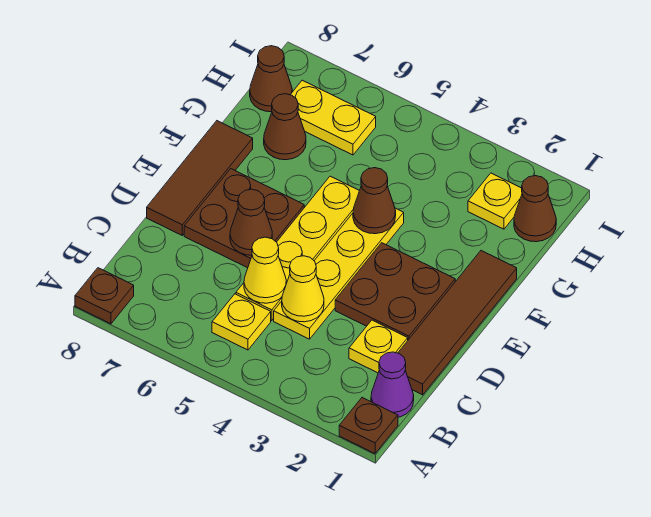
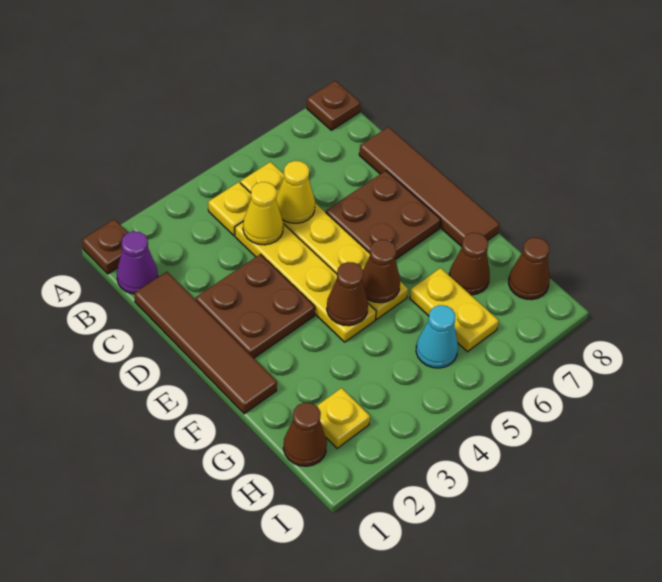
yellow 1x1 plate [349,320,408,373] -> yellow 1x1 plate moved to [208,182,251,235]
brown 1x1 cone [230,189,272,255] -> brown 1x1 cone moved to [363,240,400,303]
brown 1x3 tile [147,121,253,235] -> brown 1x4 tile [359,127,500,247]
none -> cyan 1x1 cone [416,305,458,368]
yellow 1x2 plate [290,80,376,155] -> yellow 1x2 plate turned to [410,268,499,352]

